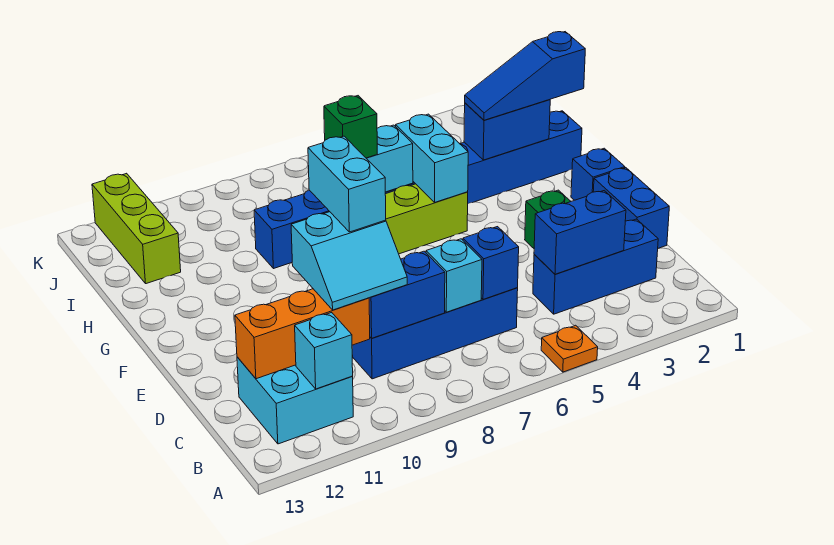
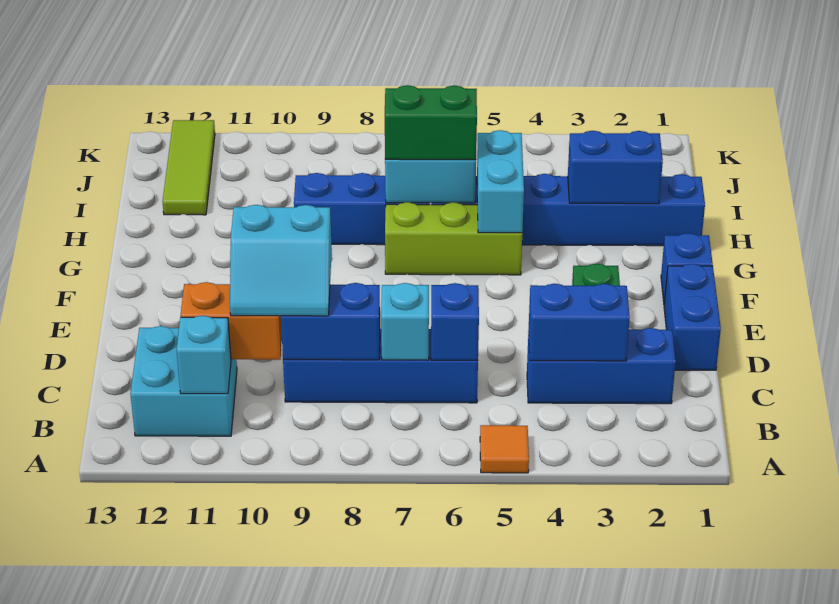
orange 1x1 plate [541,325,598,372] -> orange 1x1 tile [480,425,529,473]
orange 1x3 brick [235,289,370,379] -> orange 1x2 brick [181,282,282,360]
cyan 1x2 brick [308,136,386,232] -> none
blue 1x3 slope [465,32,585,120] -> none
green 1x1 brick [324,96,377,158] -> green 1x2 brick [385,85,477,160]
lime 1x3 brick [92,173,181,284] -> lime 1x3 tile [163,120,215,215]

